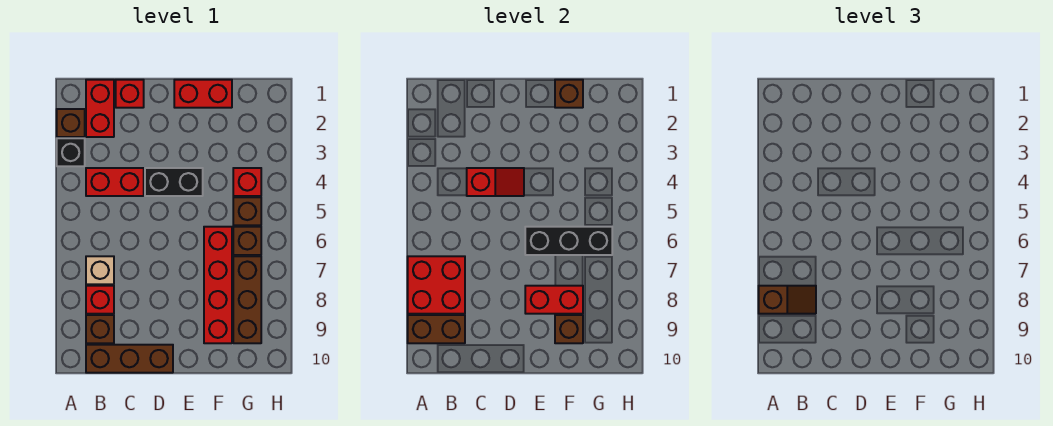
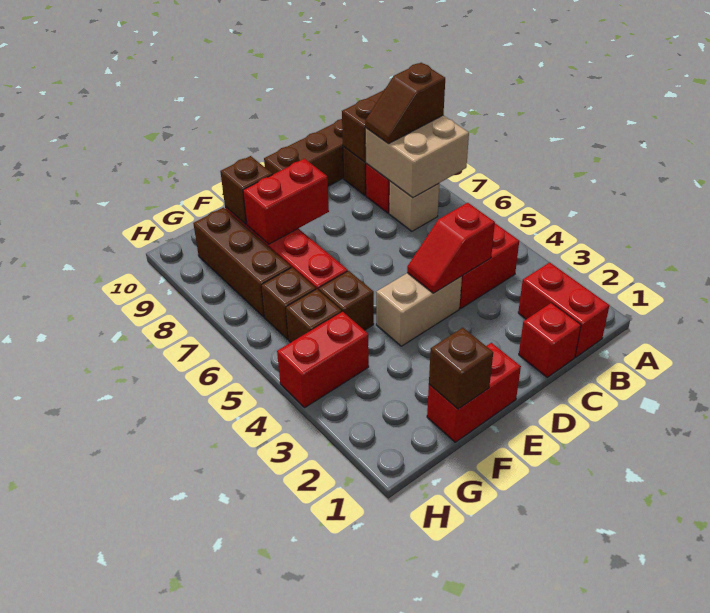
brown 1x1 brick [57,109,85,137] -> brown 1x1 brick moved to [319,271,374,330]
black 1x1 brick [57,138,85,166] -> none
red 2x2 brick [408,256,465,314] -> tan 2x2 brick [365,115,469,198]
black 1x2 brick [145,168,203,196] -> tan 1x2 brick [376,273,462,346]
black 1x3 brick [525,227,612,255] -> none
red 1x1 brick [233,168,261,196] -> red 1x2 brick [277,312,369,407]

